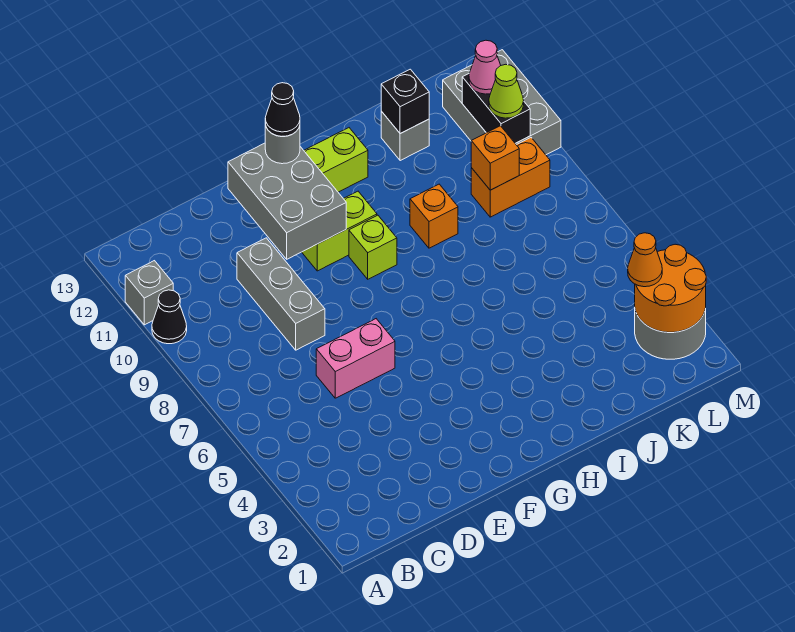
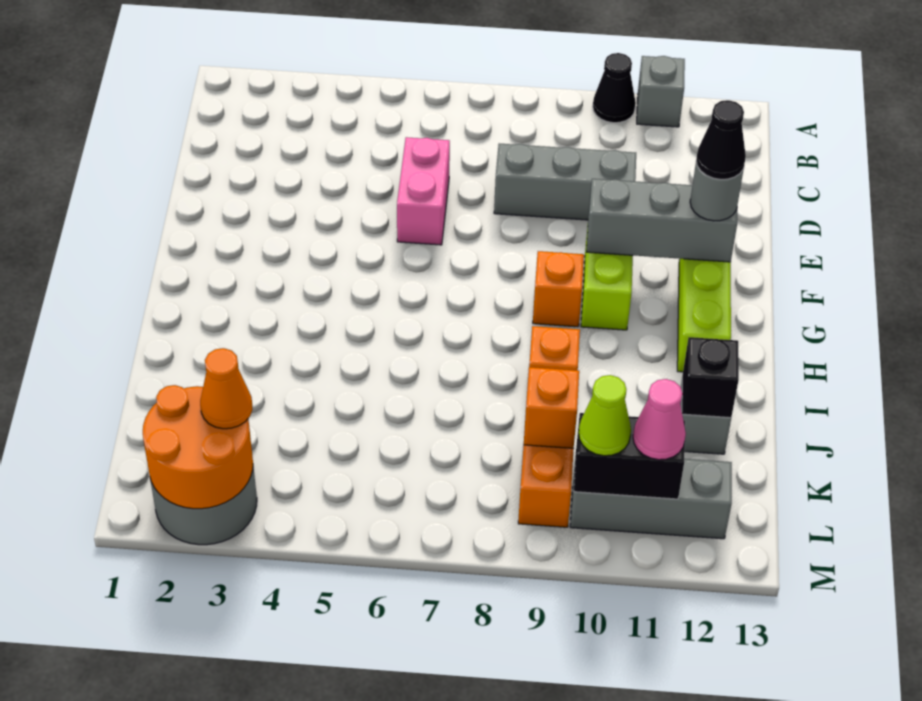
grey 2x3 brick [228,143,346,259] -> grey 1x3 brick [587,179,737,262]
lime 1x1 brick [349,215,397,279] -> orange 1x1 brick [533,251,584,327]
grey 2x3 brick [443,50,561,155] -> grey 1x3 brick [570,456,732,539]

